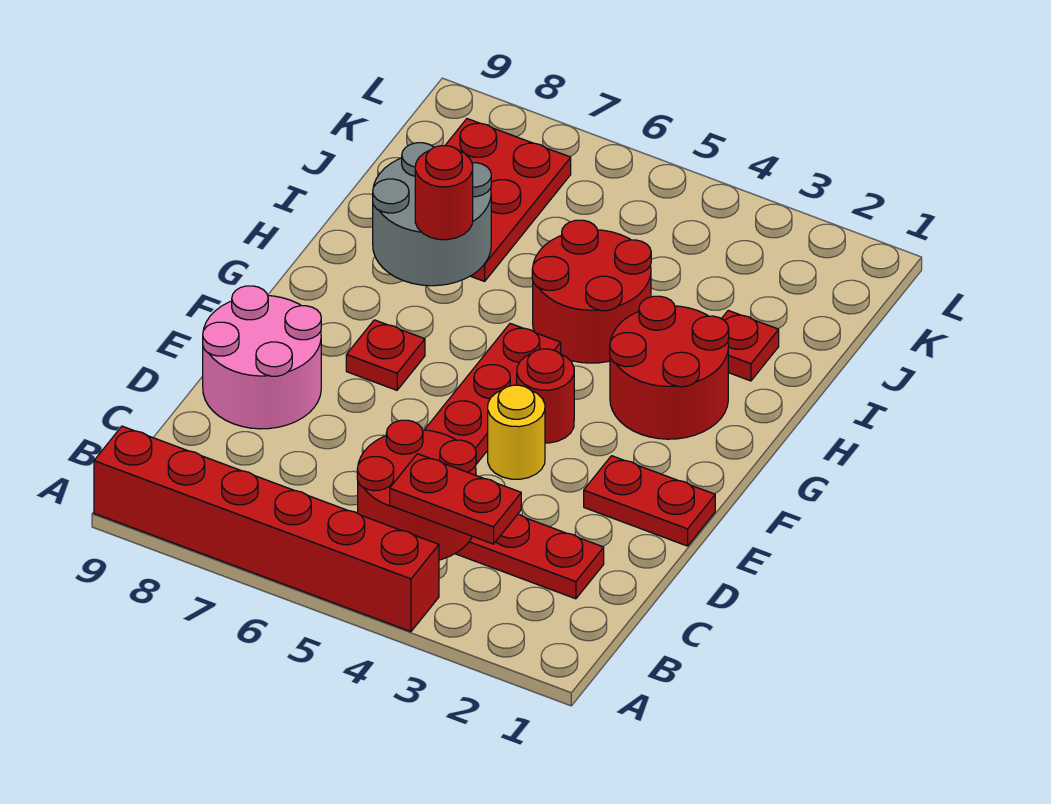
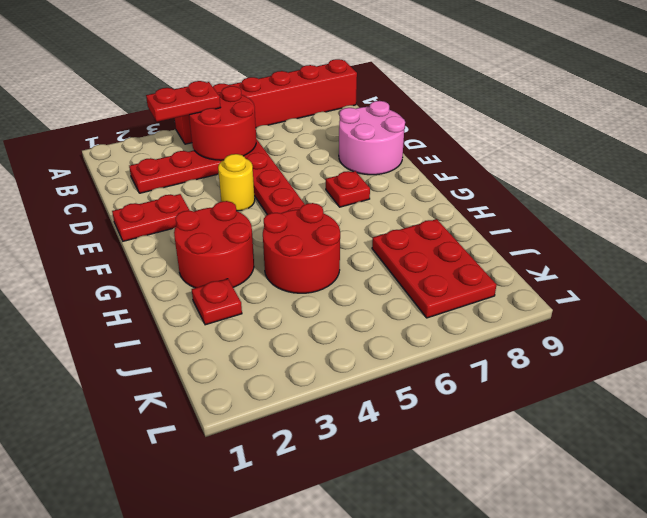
red 1x1 round brick [517,349,574,443] -> none
grey 2x2 round brick [373,143,491,286] -> none
red 1x1 round brick [415,146,473,240] -> none

